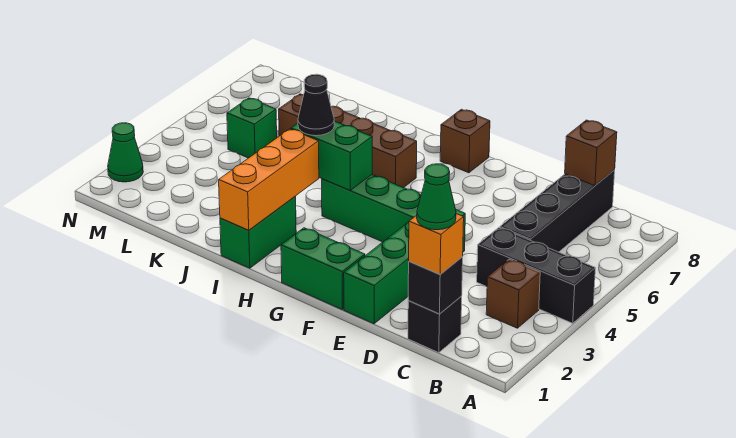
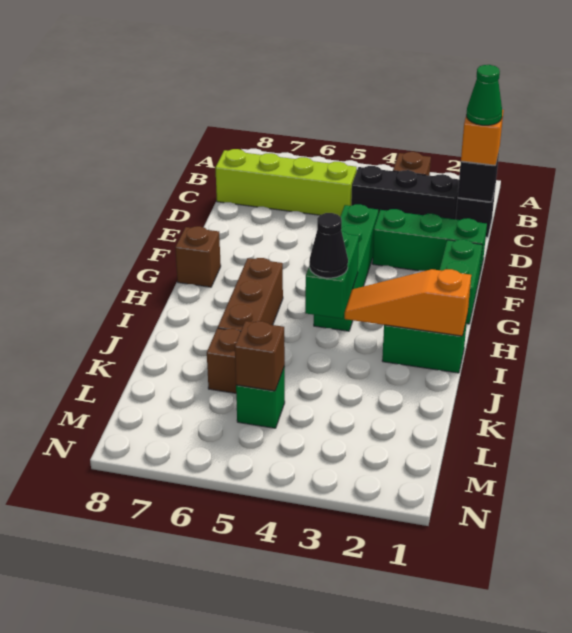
black 1x3 brick [477,228,595,323] -> black 1x3 brick turned to [351,166,459,219]
black 1x4 brick [500,170,615,252] -> lime 1x4 brick [215,149,357,216]
brown 1x1 brick [565,120,617,186] -> brown 1x1 brick moved to [235,321,285,391]
orange 1x3 brick [219,129,319,230] -> orange 1x3 slope [345,269,471,336]
green 1x1 cone [108,123,143,182] -> none

